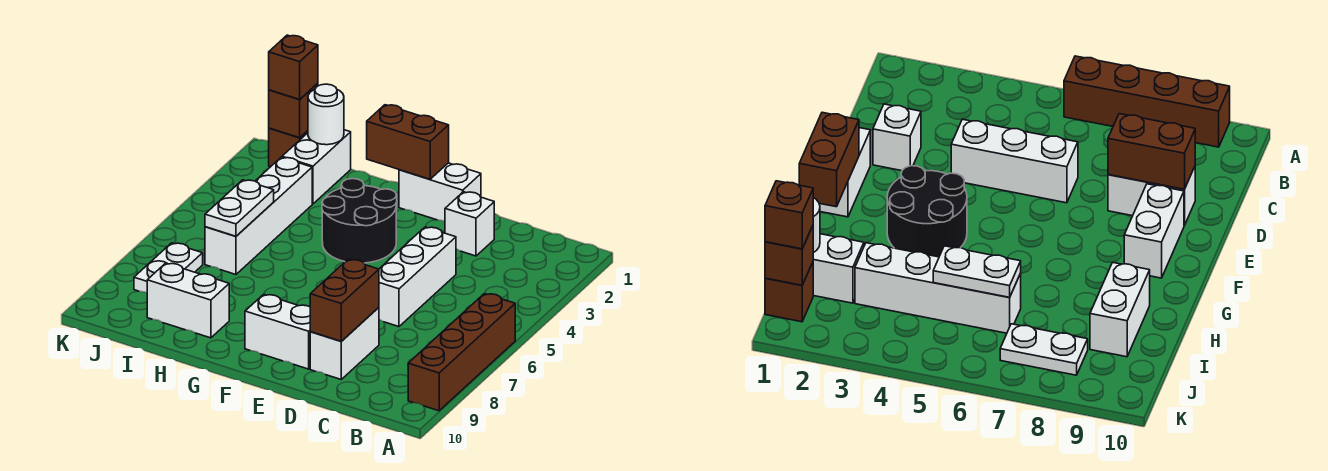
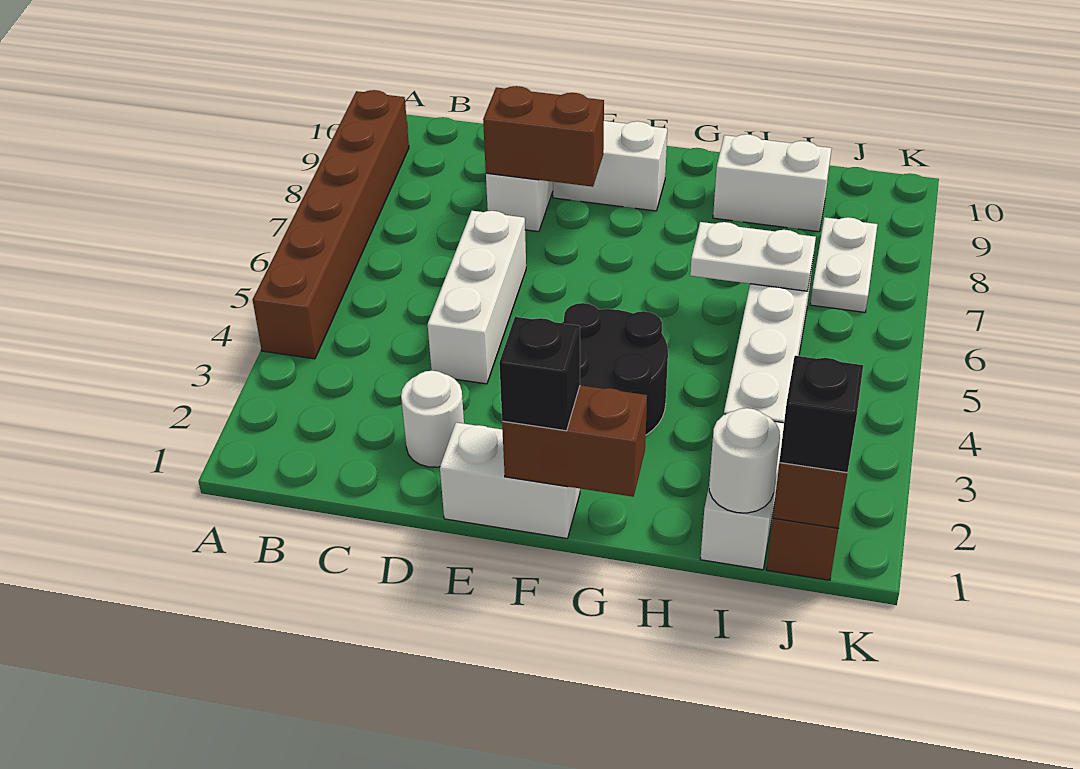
brown 1x4 brick [408,294,515,411] -> brown 1x6 brick [253,90,409,359]
white 1x1 brick [445,192,494,256] -> white 1x1 round brick [401,371,464,467]
brown 1x2 brick [310,259,379,341] -> brown 1x2 brick turned to [483,86,604,187]
none -> black 1x1 brick [499,317,580,431]
white 1x2 plate [205,180,274,236] -> white 1x2 plate turned to [690,222,816,291]
brown 1x1 brick [269,35,318,100] -> black 1x1 brick [779,356,863,473]

